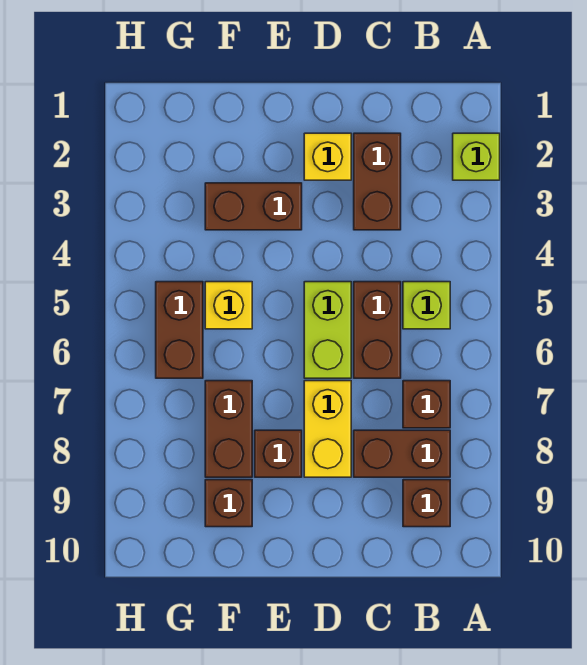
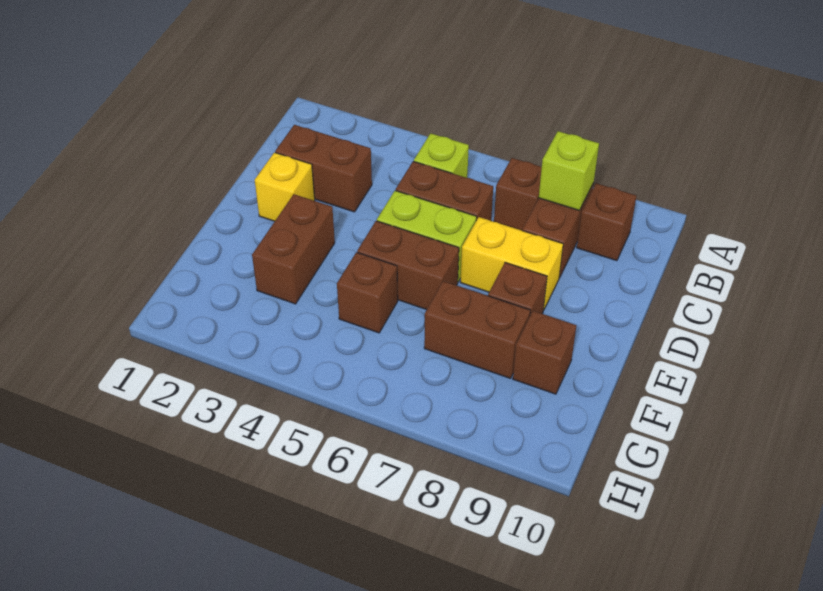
lime 1x1 brick [453,133,500,180] -> lime 1x1 brick moved to [539,131,599,210]
yellow 1x1 brick [205,282,252,329] -> brown 1x1 brick [337,252,398,333]
brown 1x2 brick [156,282,203,378] -> brown 1x2 brick moved to [357,221,459,310]

